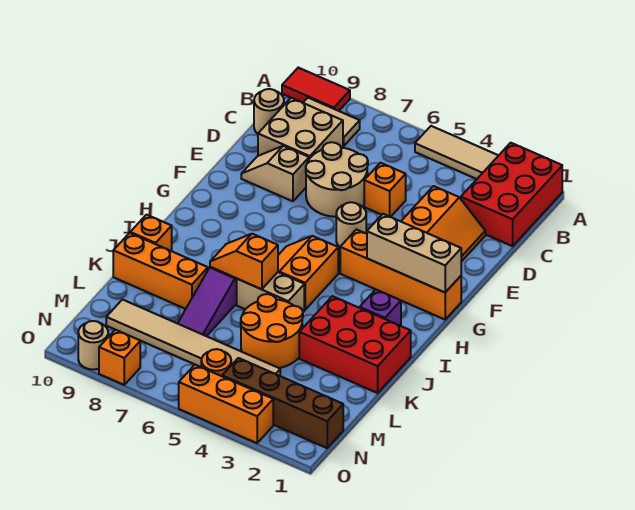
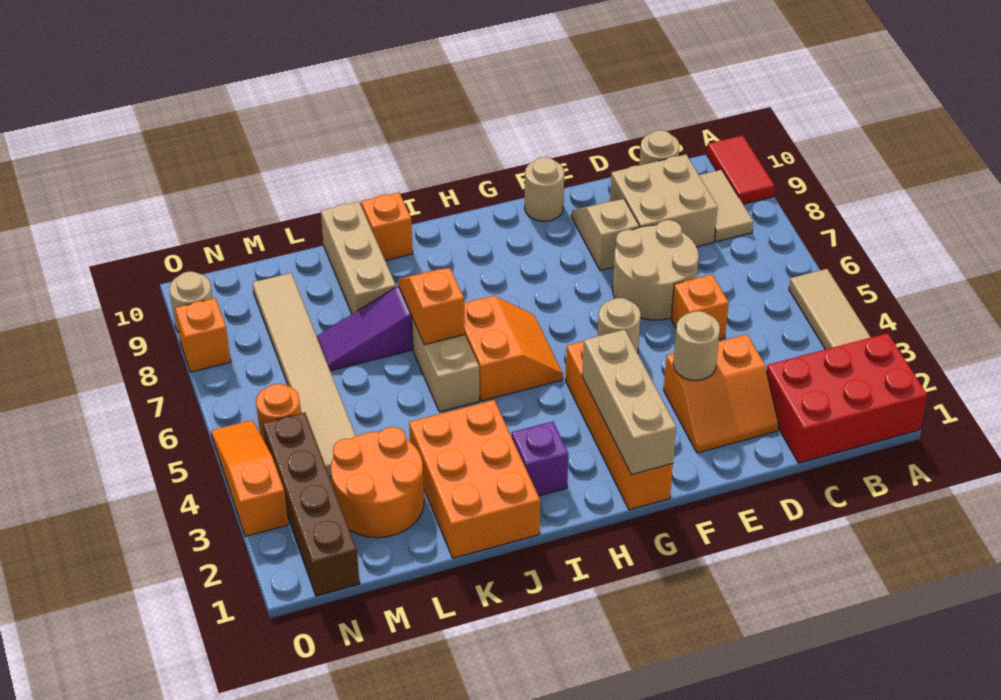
none -> tan 1x1 round brick [673,311,720,381]
none -> tan 1x1 round brick [525,157,564,221]
orange 2x2 slope [278,236,338,310] -> orange 2x2 slope turned to [464,296,563,401]
red 2x3 brick [299,296,411,393] -> orange 2x3 brick [409,400,540,558]
orange 2x2 round brick [241,294,303,368] -> orange 2x2 round brick moved to [331,427,424,538]
orange 1x3 brick [113,233,208,309] -> tan 1x3 brick [321,202,396,314]
orange 1x3 brick [179,365,273,443] -> orange 1x3 slope [211,420,288,537]

